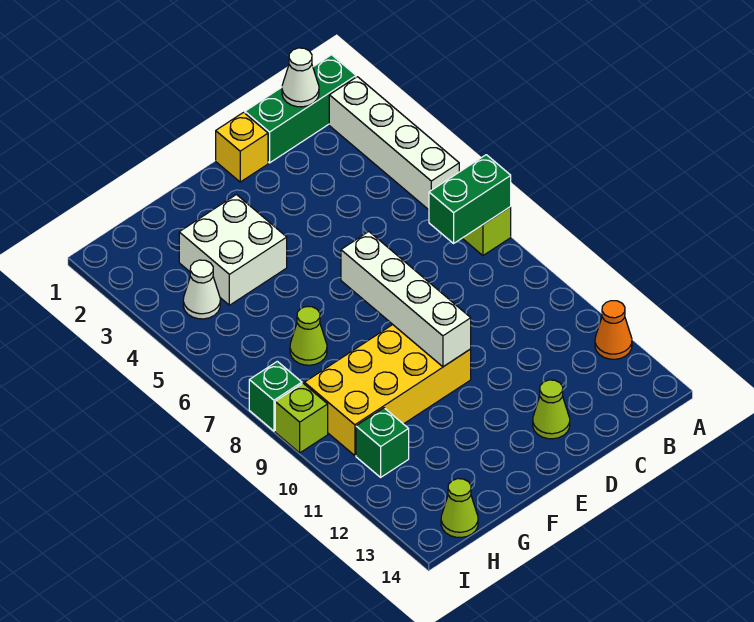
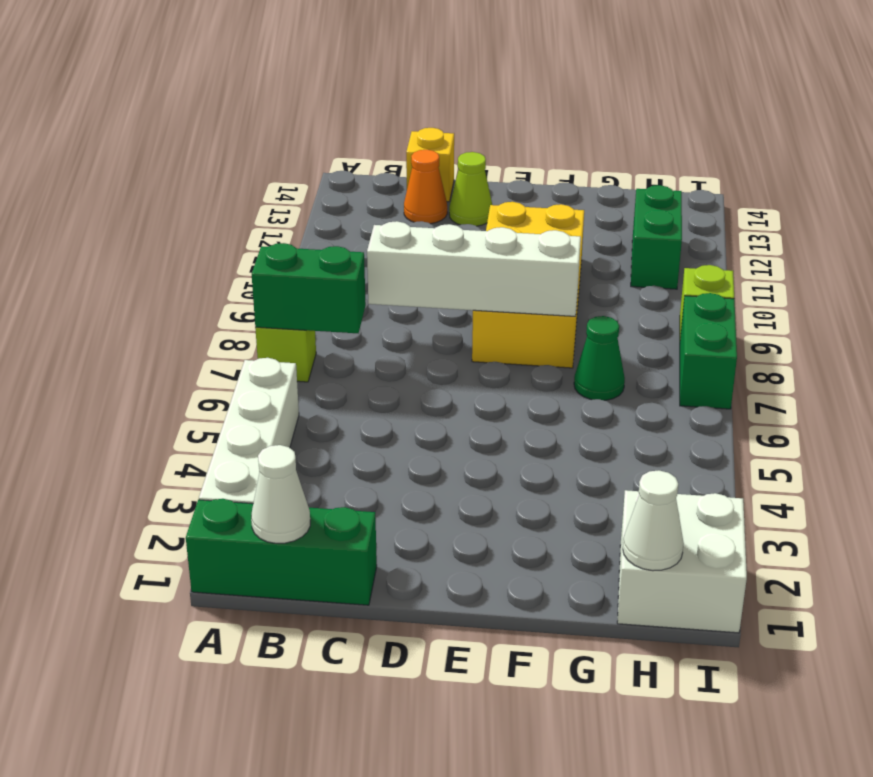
orange 1x1 cone [595,301,632,359] -> orange 1x1 cone moved to [404,150,447,224]
yellow 1x1 brick [216,112,268,182] -> yellow 1x1 brick moved to [406,128,454,202]
white 1x4 brick [341,232,471,367] -> white 1x4 brick turned to [367,221,581,316]
yellow 2x4 brick [305,325,471,456] -> yellow 2x4 brick turned to [472,202,584,368]
white 2x2 brick [179,195,287,305] -> white 2x2 brick moved to [617,490,747,633]
lime 1x1 cone [290,307,327,365] -> green 1x1 cone [574,316,625,400]
white 1x1 cone [183,260,220,319] -> white 1x1 cone moved to [623,470,684,571]
green 1x1 brick [356,408,409,477] -> green 1x2 brick [631,185,682,289]
lime 1x1 cone [441,479,478,538] -> none
green 1x1 brick [249,361,302,431] -> green 1x2 brick [680,293,737,409]

